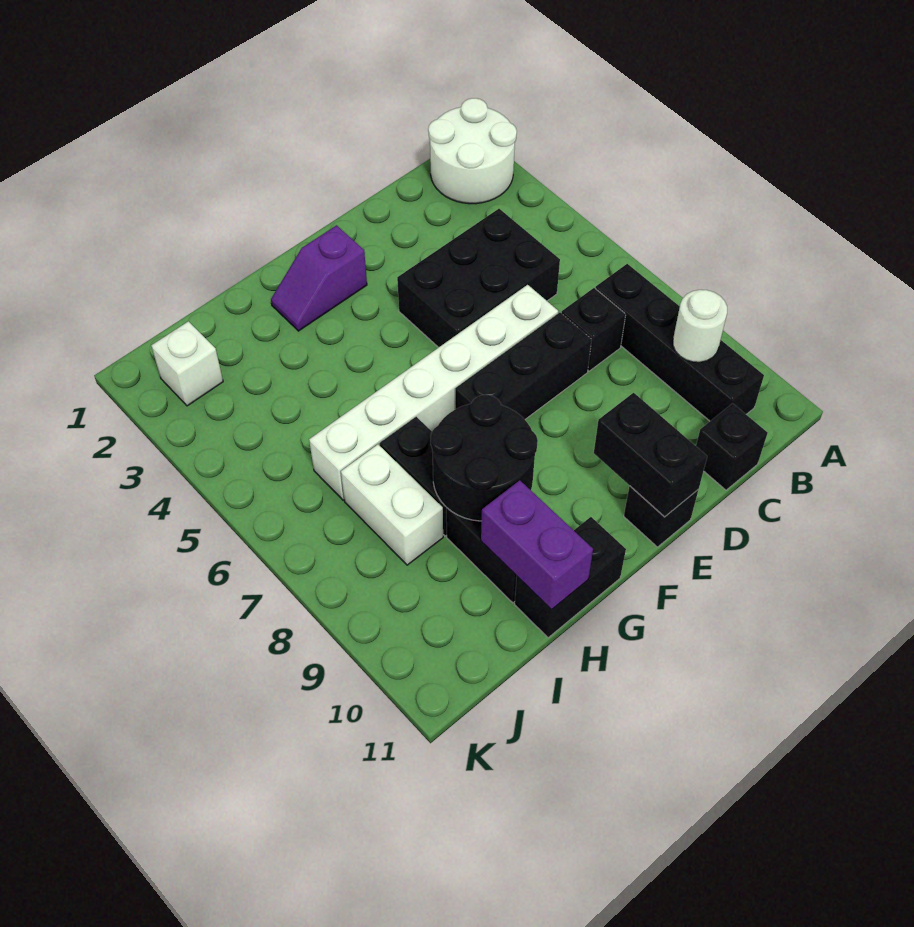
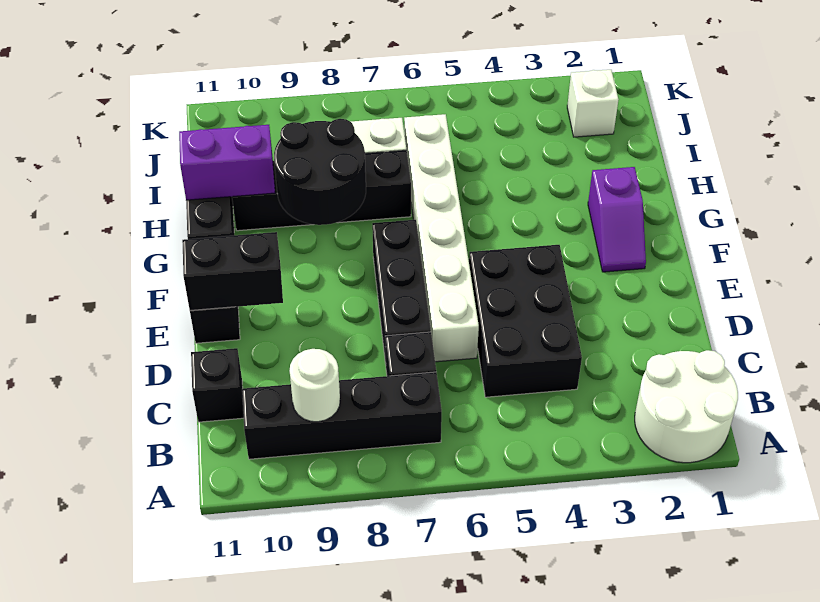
purple 1x2 slope [271,225,367,331] -> purple 1x2 slope turned to [588,167,646,272]

